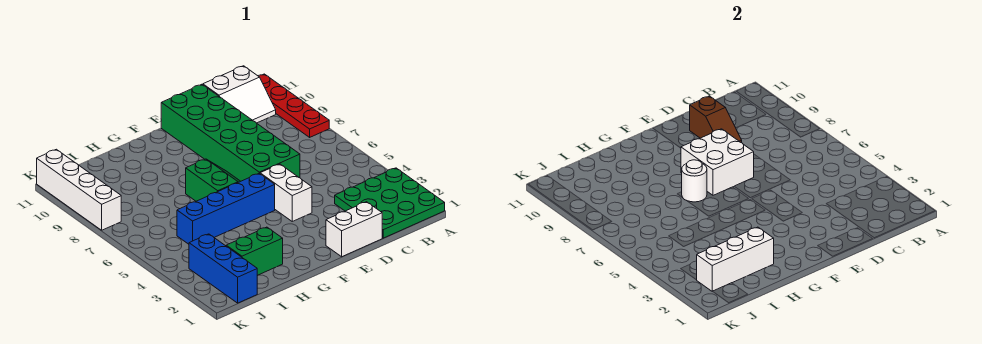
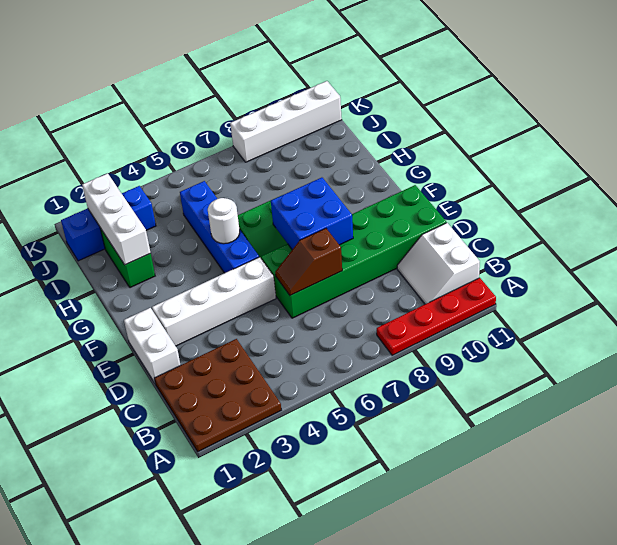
green 3x3 plate [335,168,445,238] -> brown 3x3 plate [154,339,281,452]
brown 1x2 slope [689,96,742,143] -> brown 1x2 slope moved to [275,228,342,295]
white 1x2 brick [260,164,312,221] -> white 1x4 brick [152,257,276,346]
white 2x2 brick [681,129,754,195] -> blue 2x2 brick [271,178,353,250]
white 1x1 round brick [682,160,707,202] -> white 1x1 round brick moved to [208,198,240,244]

